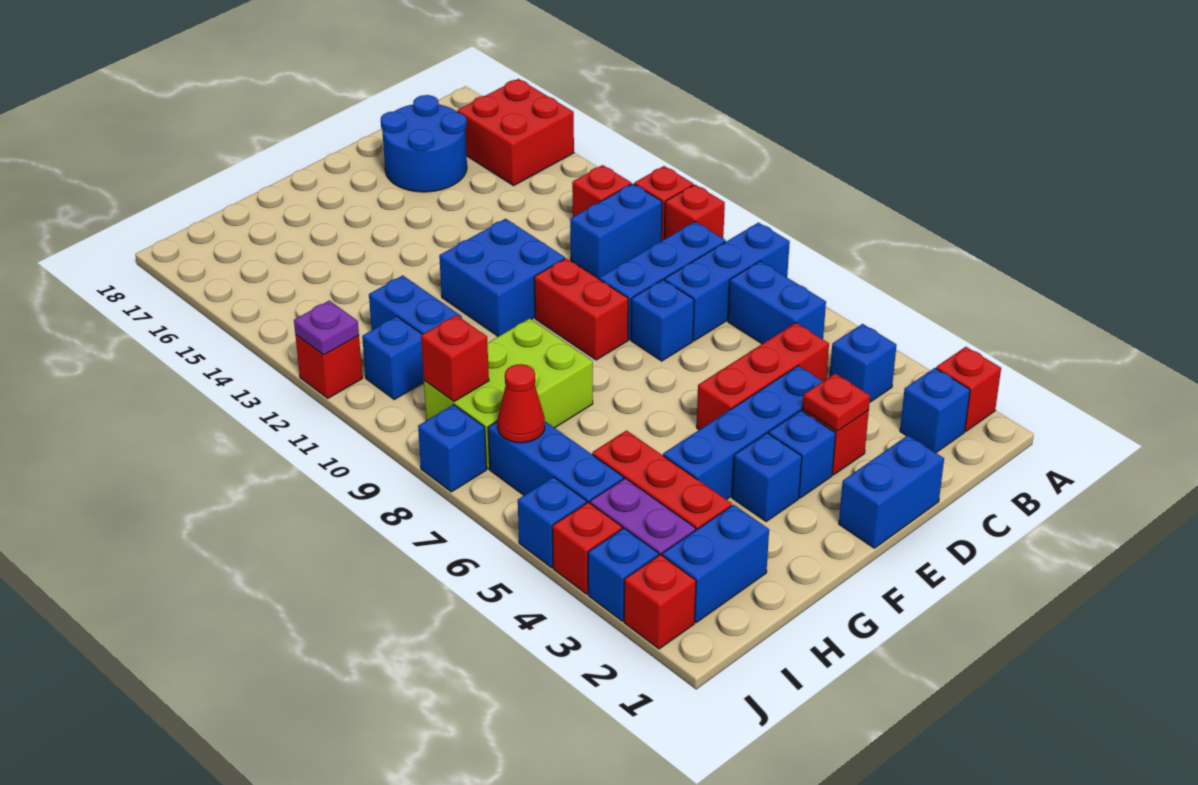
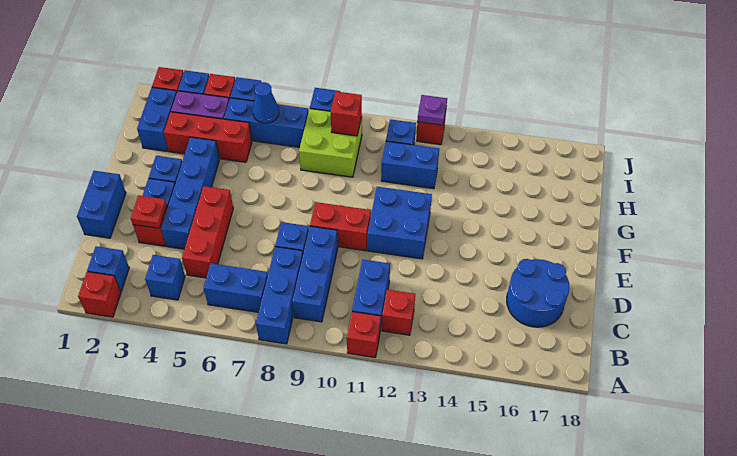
red 1x1 brick [664,185,725,239] -> none
red 2x2 brick [457,79,574,186] -> none
lime 2x3 brick [424,318,593,469] -> lime 2x2 brick [299,109,362,177]
none -> blue 1x1 cone [253,82,279,123]
red 1x1 cone [498,364,545,443] -> none

